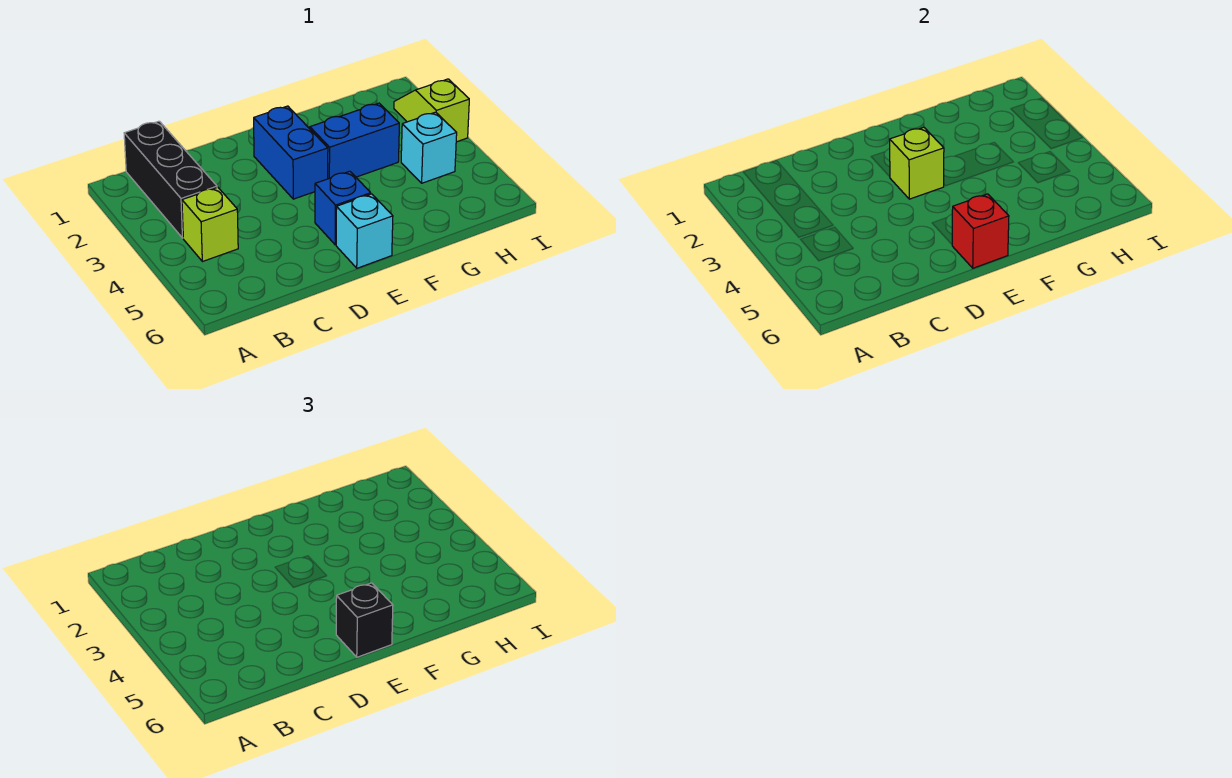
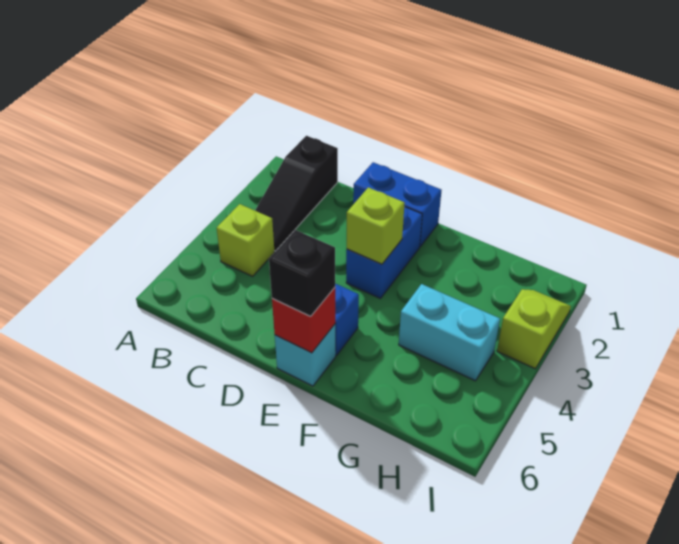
black 1x3 brick [124,121,217,238] -> black 1x3 slope [255,136,338,251]
blue 1x2 brick [310,103,399,179] -> blue 1x2 brick moved to [353,162,442,246]
cyan 1x1 brick [401,112,457,183] -> cyan 1x2 brick [399,284,500,381]

